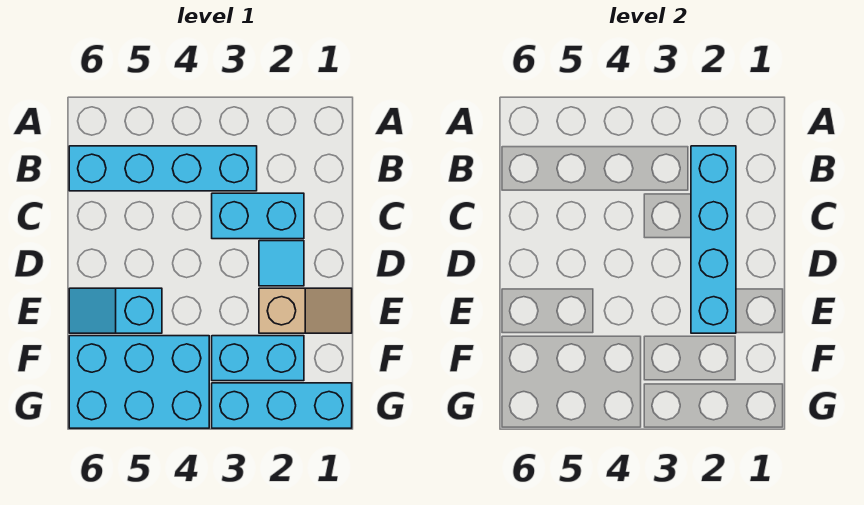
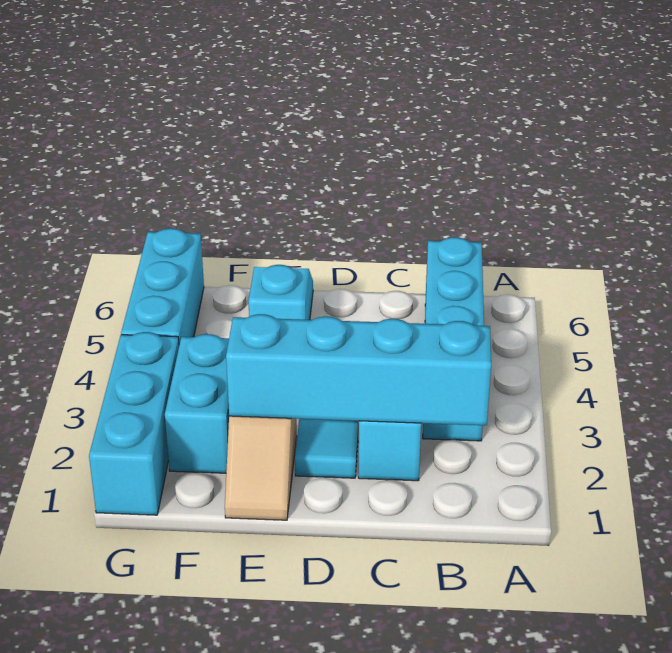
cyan 2x3 brick [69,336,209,428] -> cyan 1x3 brick [121,228,204,345]

